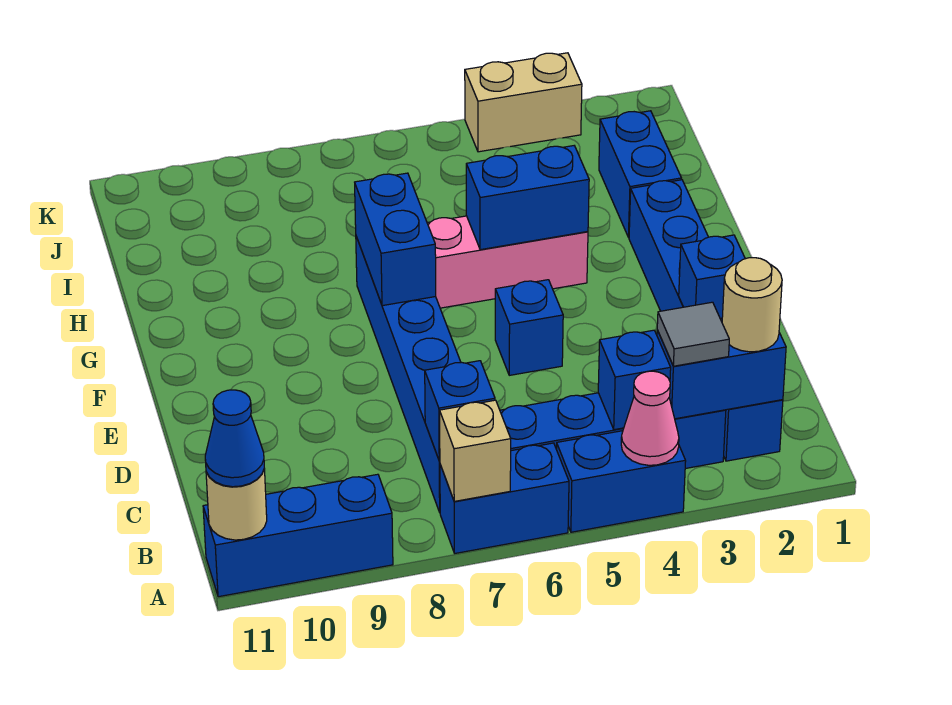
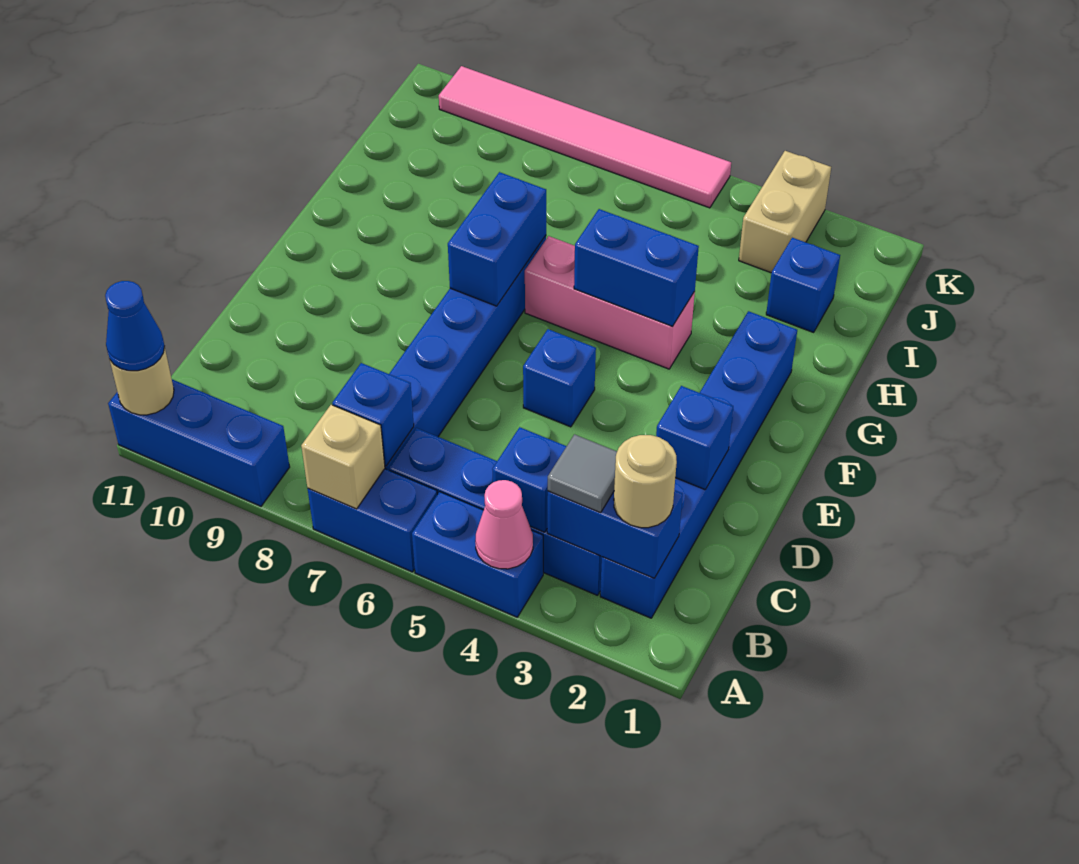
blue 1x2 brick [599,111,681,237] -> blue 1x1 brick [766,238,840,332]
tan 1x2 brick [465,53,582,152] -> tan 1x2 brick turned to [739,151,831,273]
none -> pink 1x6 tile [439,66,731,208]

